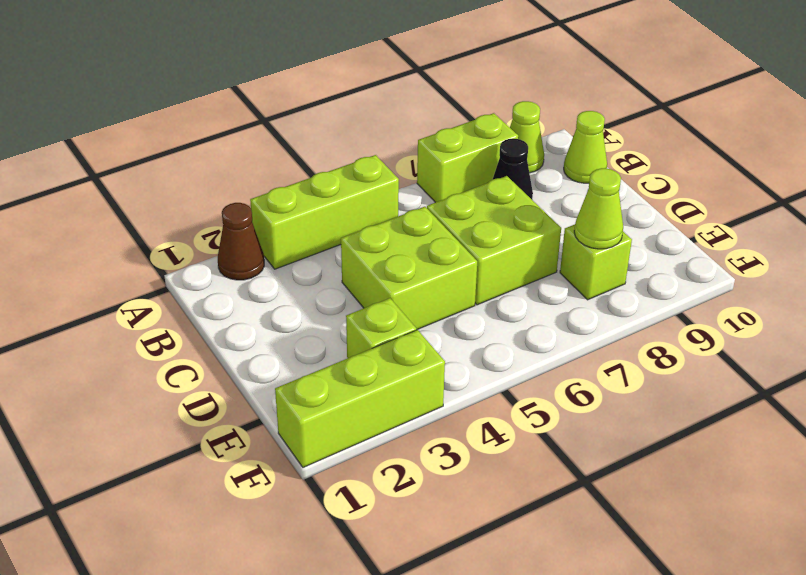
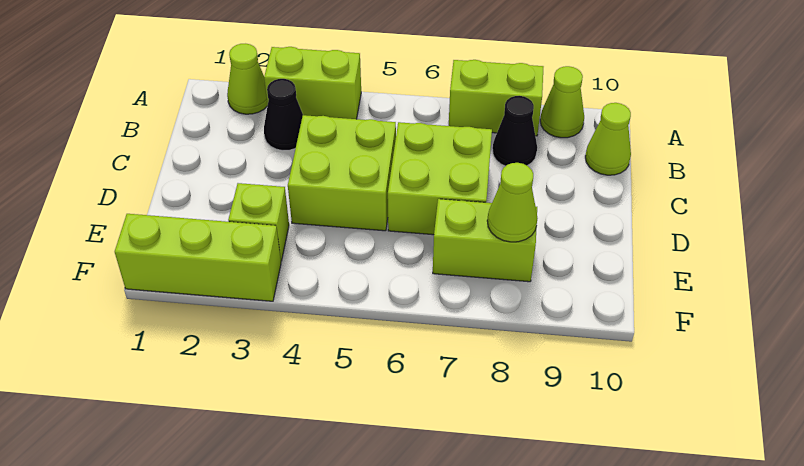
brown 1x1 cone [218,203,264,280] -> lime 1x1 cone [227,44,268,114]
lime 1x3 brick [250,155,399,269] -> lime 1x2 brick [264,47,361,119]
none -> black 1x1 cone [264,79,303,151]
lime 1x1 brick [560,225,632,300] -> lime 1x2 brick [433,199,537,282]

